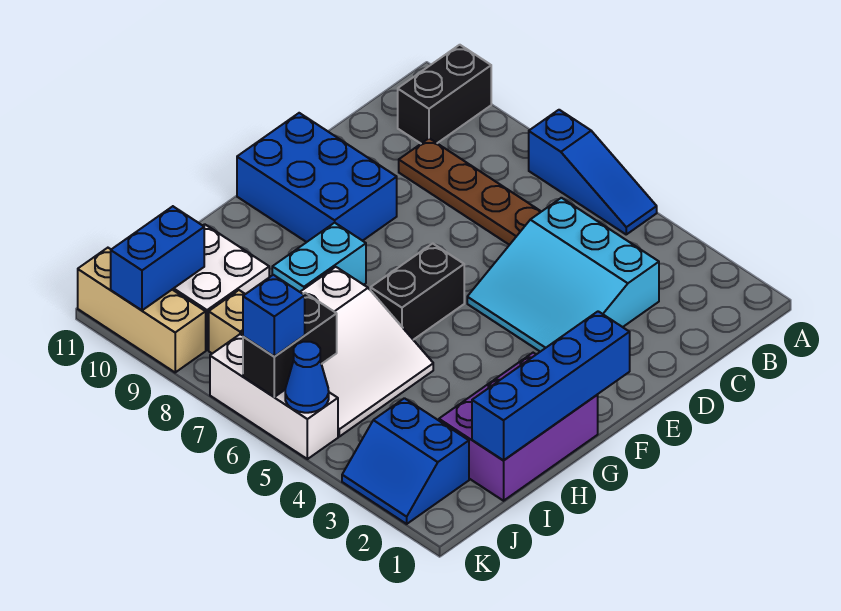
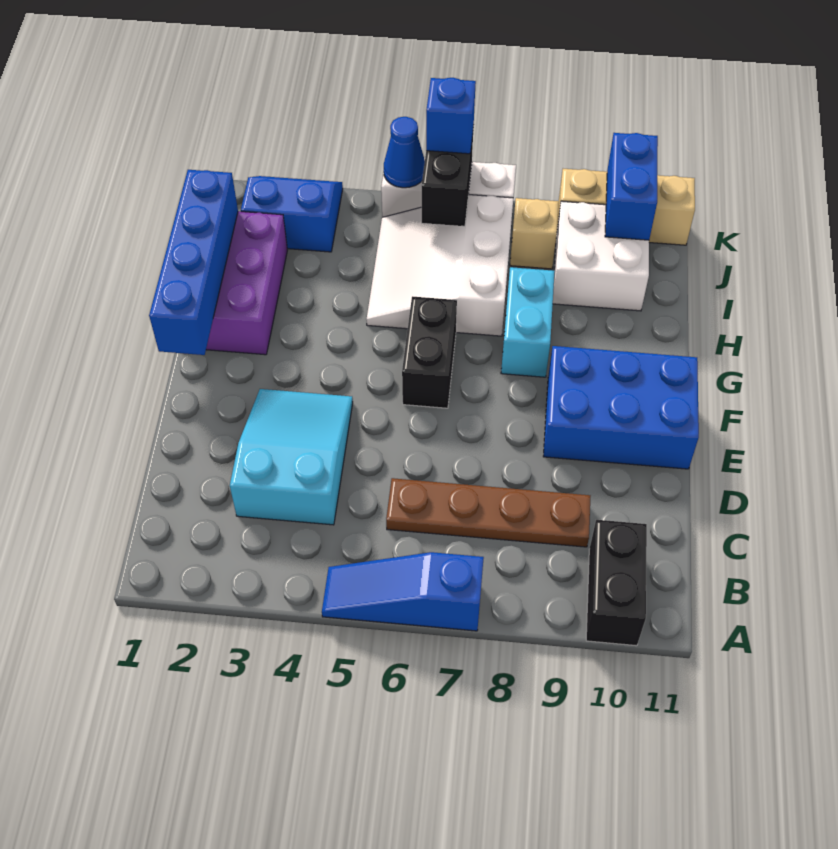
cyan 3x3 slope [467,198,659,352] -> cyan 2x3 slope [230,389,353,525]

